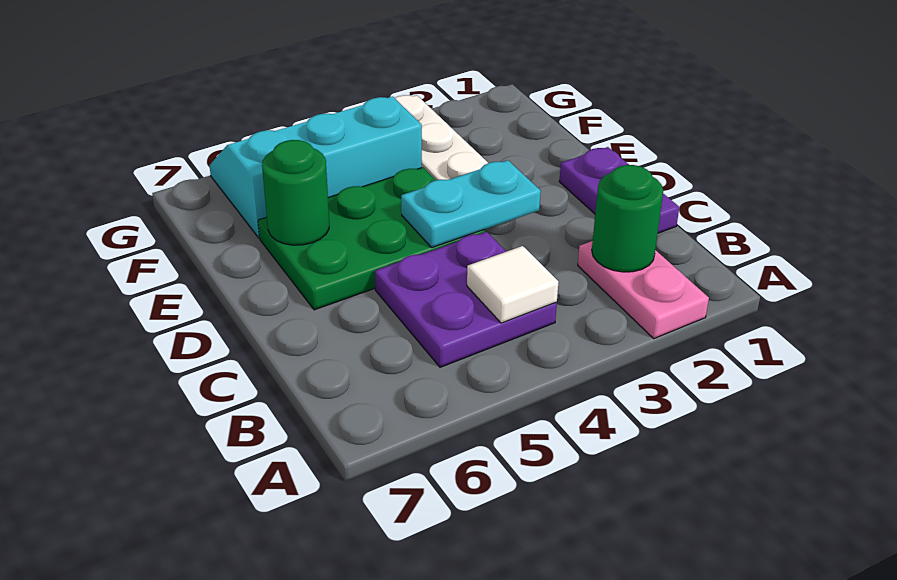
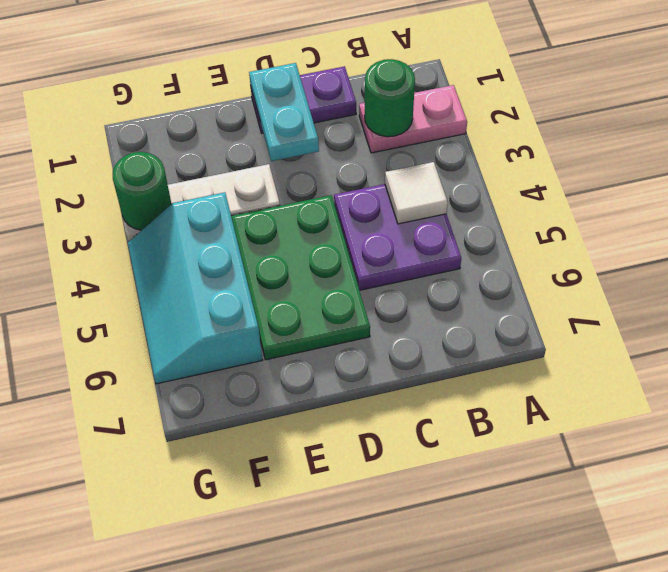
cyan 1x2 plate [401,160,541,248] -> cyan 1x2 plate moved to [249,63,319,161]
green 1x1 round brick [262,140,329,245] -> green 1x1 round brick moved to [113,152,171,230]

